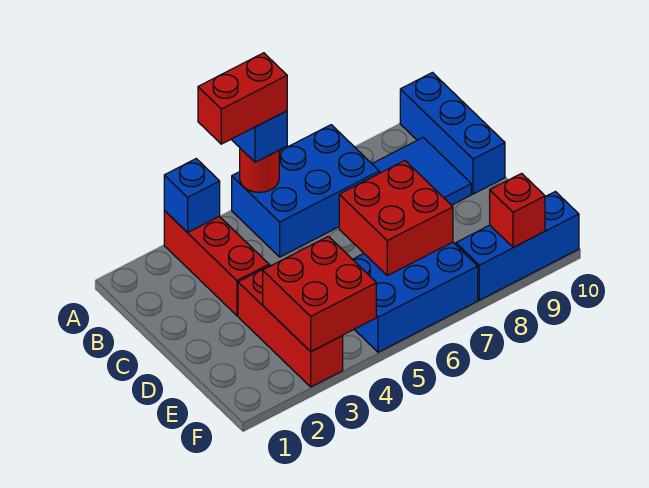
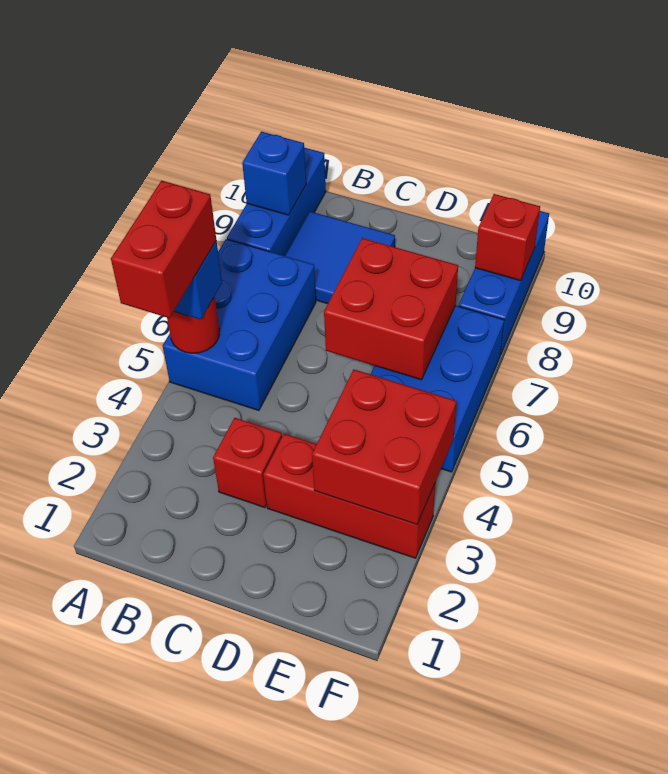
red 1x3 brick [164,211,269,316] -> red 1x1 brick [213,418,282,508]
blue 1x1 brick [164,159,220,233] -> blue 1x1 brick moved to [242,132,306,215]
blue 1x3 brick [400,73,505,194] -> blue 1x3 brick turned to [227,148,326,256]

